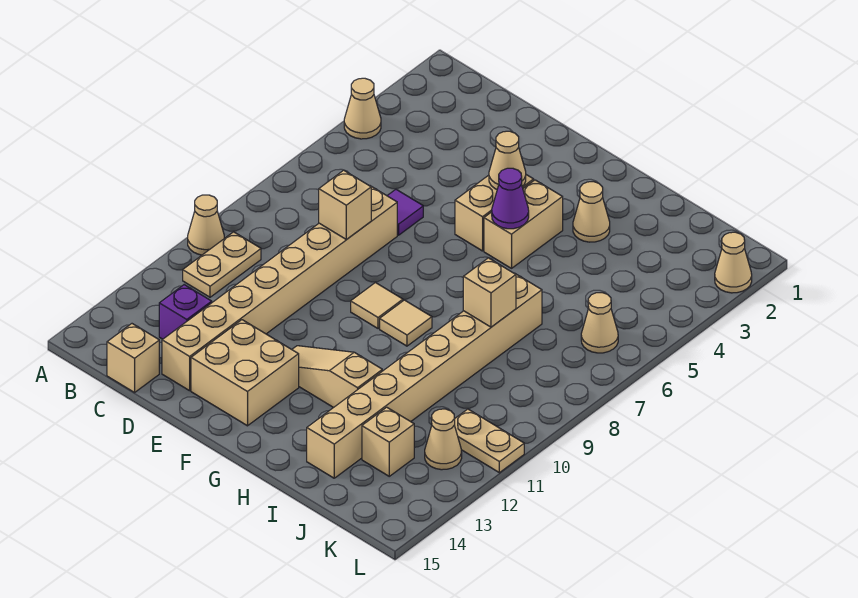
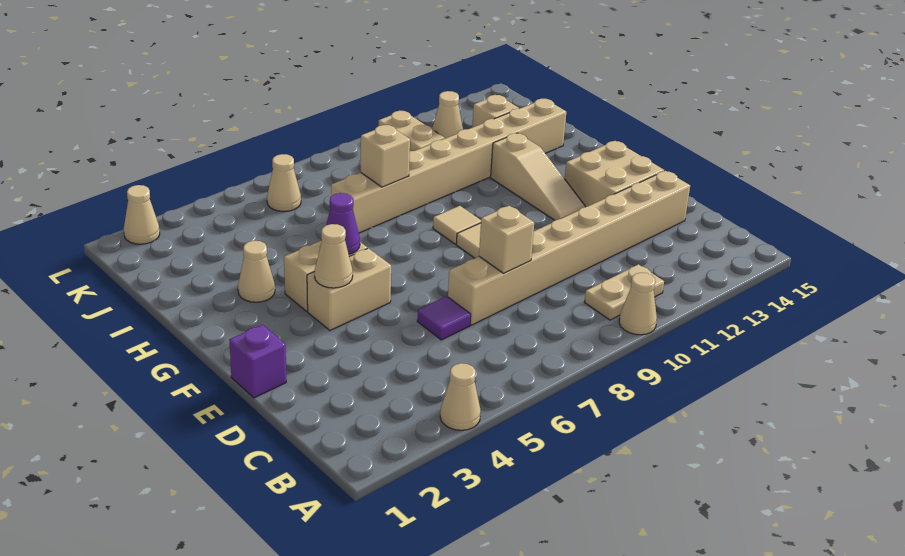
purple 1x1 brick [159,285,212,339] -> purple 1x1 brick moved to [229,325,286,398]
tan 1x1 brick [107,324,159,393] -> none

